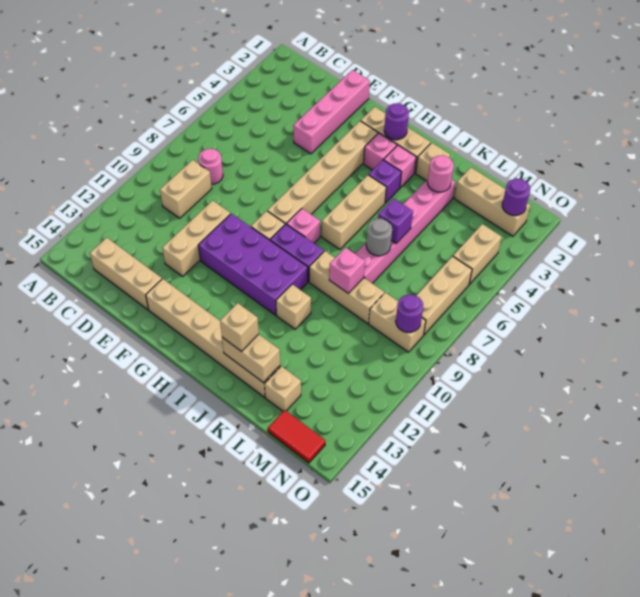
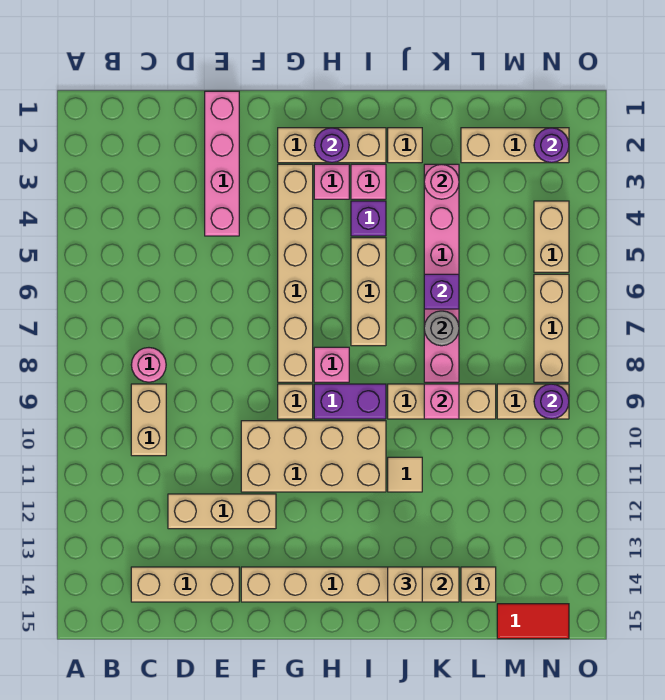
tan 1x3 brick [162,201,230,276] -> tan 1x3 brick turned to [168,494,276,529]
purple 2x4 brick [198,214,308,315] -> tan 2x4 brick [241,421,386,492]
tan 1x1 brick [276,284,311,329] -> tan 1x1 tile [388,457,422,492]

